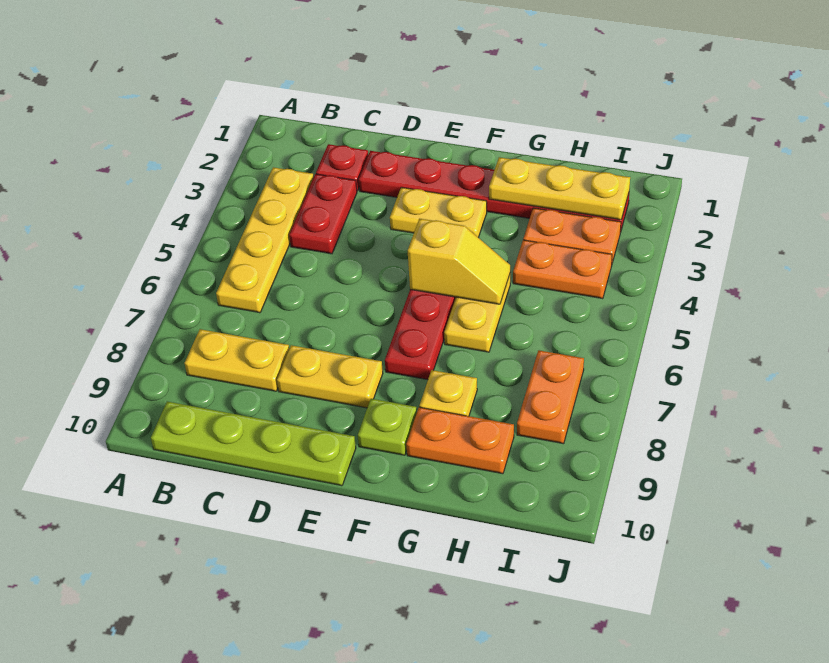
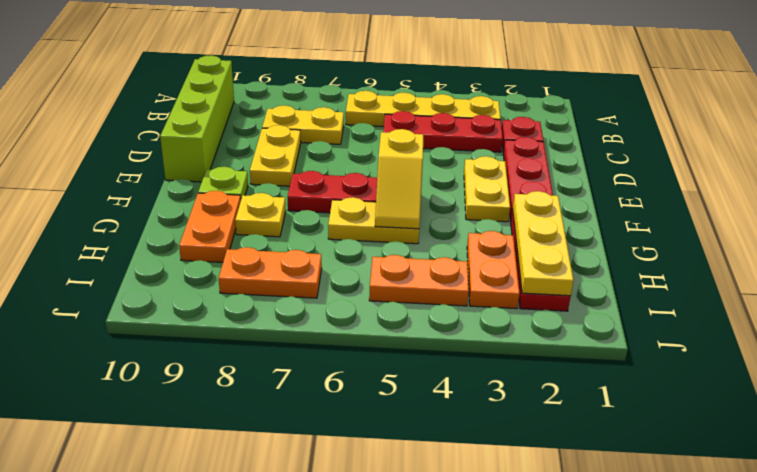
yellow 1x2 plate [185,329,289,391] -> yellow 1x2 plate turned to [262,106,344,144]
lime 1x4 plate [151,402,356,486] -> lime 1x4 brick [160,55,234,182]
red 1x2 plate [289,174,357,254] -> red 1x3 plate [383,111,503,152]
orange 1x2 plate [513,240,612,299] -> orange 1x2 plate turned to [369,255,469,306]

